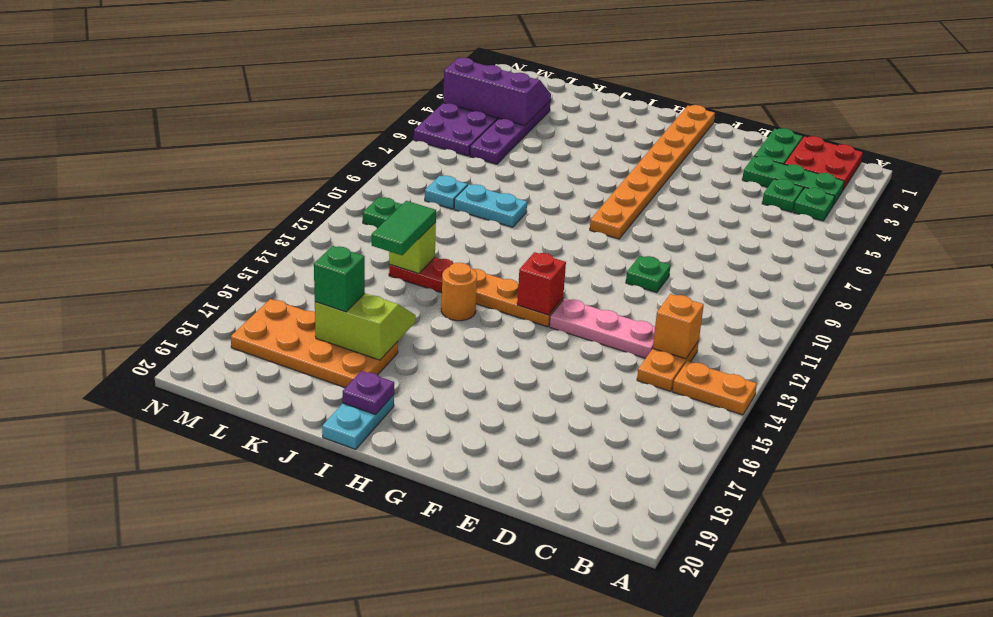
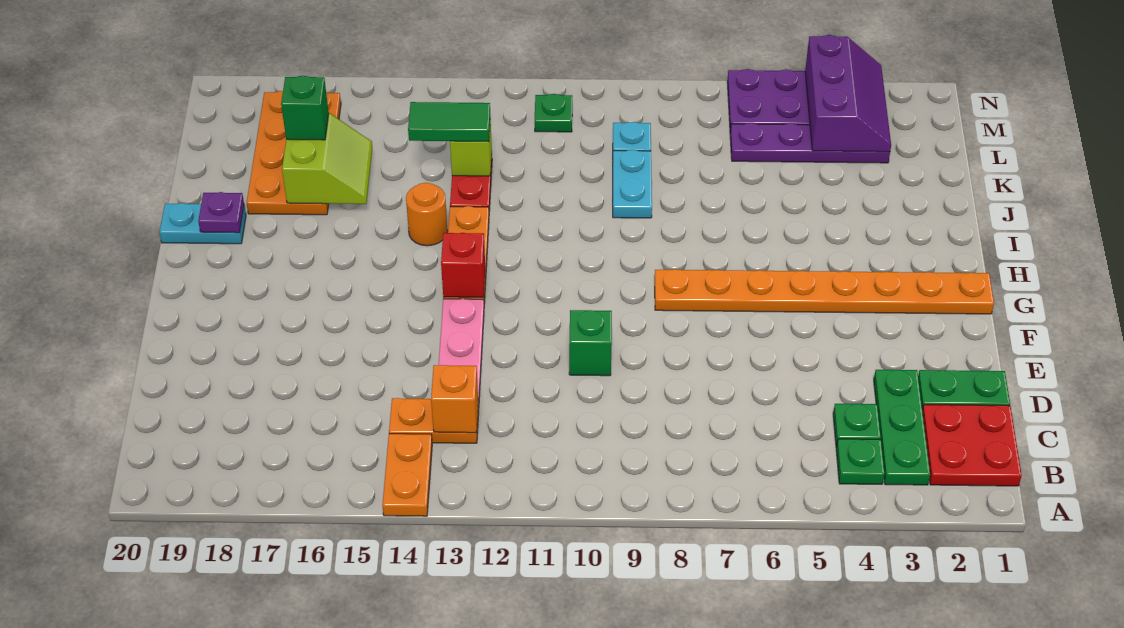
green 1x1 plate [626,256,671,293] -> green 1x1 brick [569,310,612,376]

